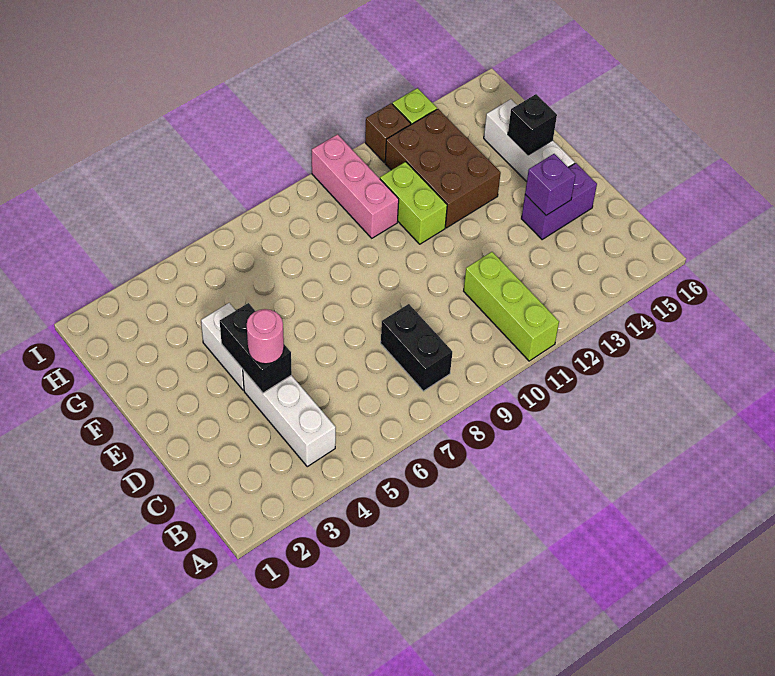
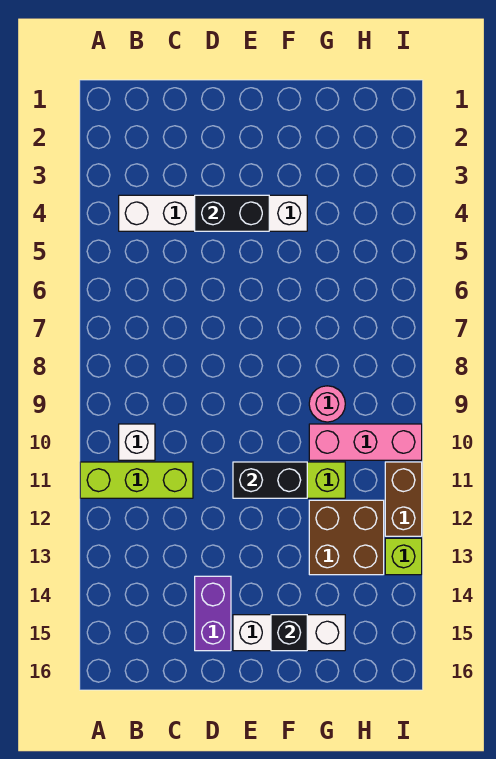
black 1x2 brick [381,304,452,391] -> black 1x2 brick moved to [233,462,307,498]
none -> white 1x1 brick [119,424,155,460]
pink 1x1 round brick [247,309,284,364] -> pink 1x1 round brick moved to [309,386,345,422]
purple 1x1 brick [525,154,576,215] -> none
brown 2x3 brick [385,109,501,228] -> brown 2x2 brick [309,500,384,575]
brown 1x1 brick [365,103,411,163] -> brown 1x2 brick [385,462,422,536]

